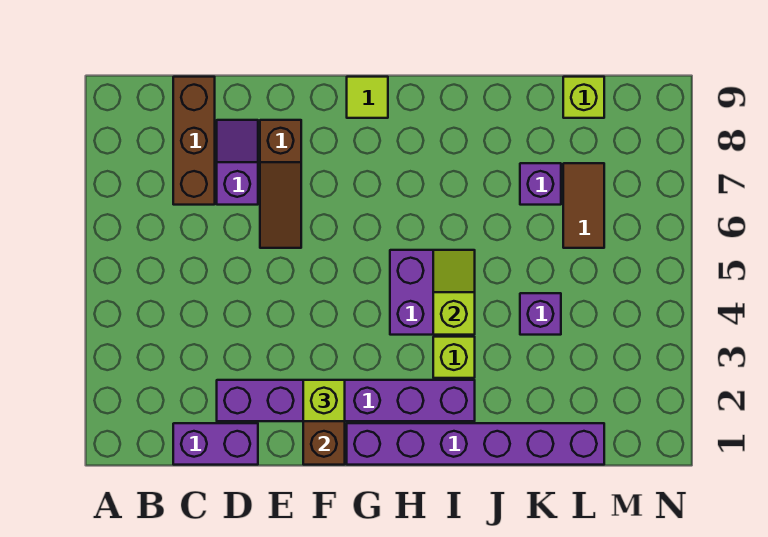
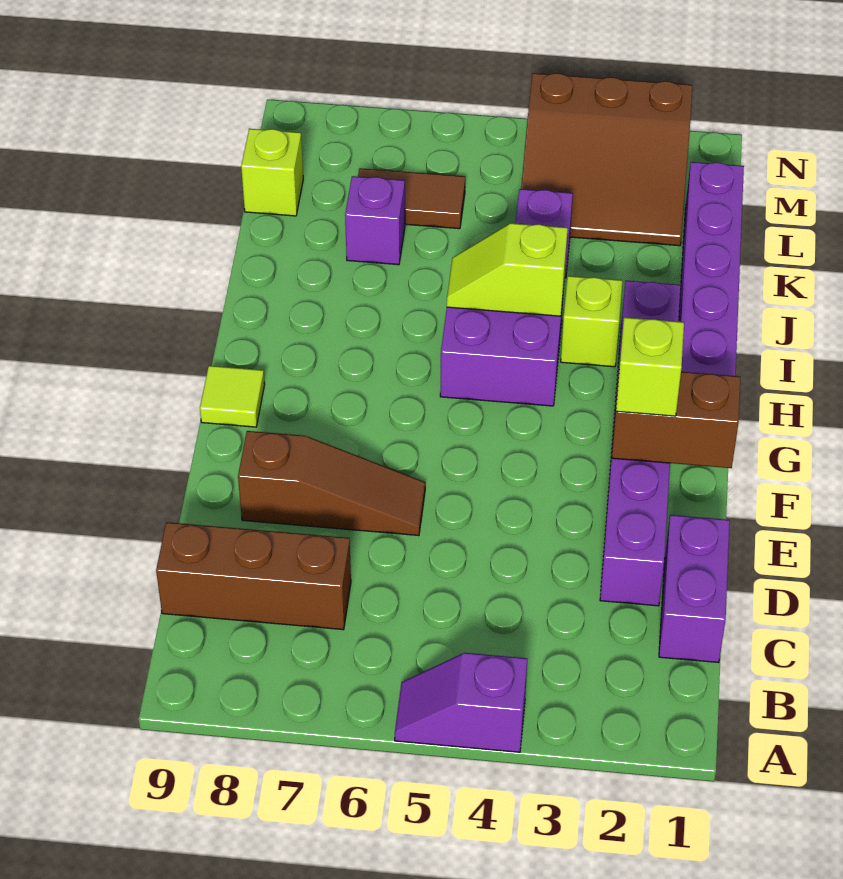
purple 1x2 slope [217,120,258,205] -> purple 1x2 slope moved to [395,653,527,752]
none -> brown 3x3 slope [521,73,692,246]

